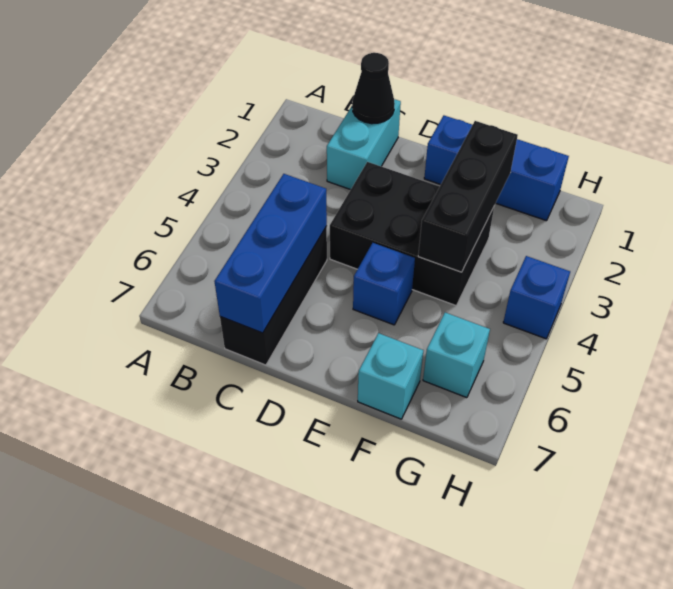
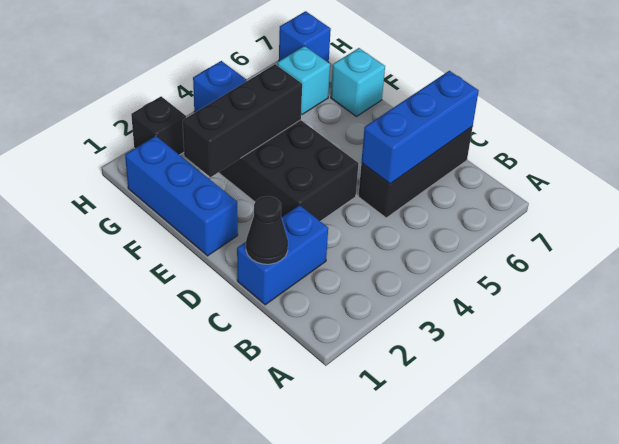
cyan 1x2 brick [327,99,401,190] -> blue 1x2 brick [237,205,328,305]
blue 1x1 brick [353,243,415,325] -> blue 1x1 brick moved to [279,11,331,63]
none -> black 1x1 brick [131,96,186,155]

